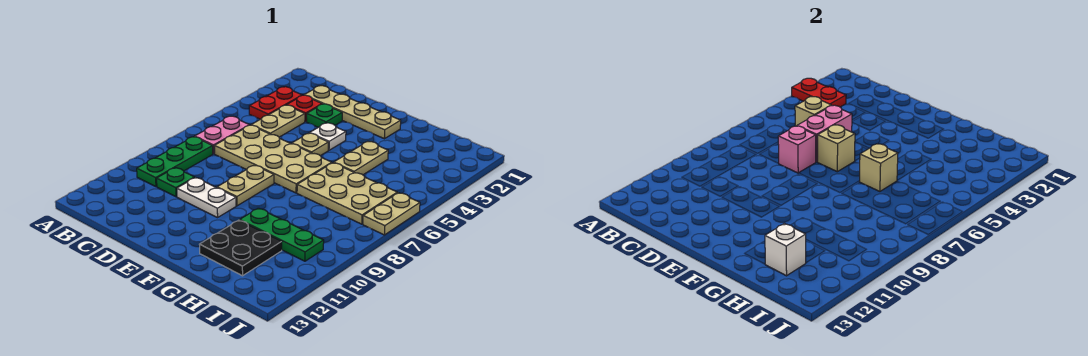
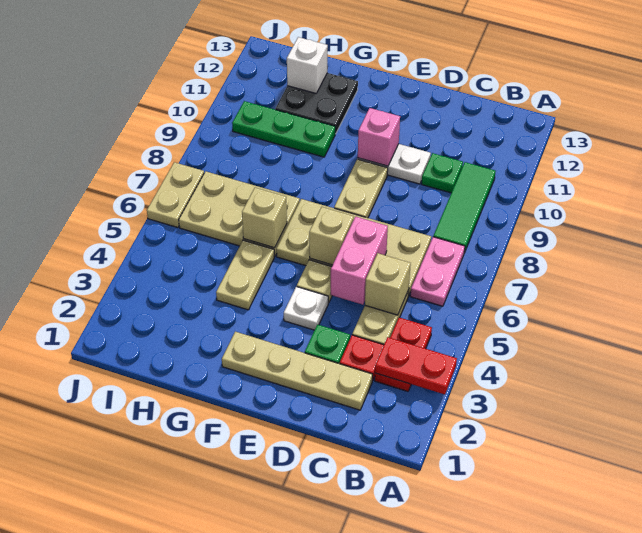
green 1x3 plate [137,137,213,187] -> green 1x3 tile [433,162,496,253]
pink 1x1 brick [778,126,816,173] -> pink 1x1 brick moved to [358,108,400,166]

